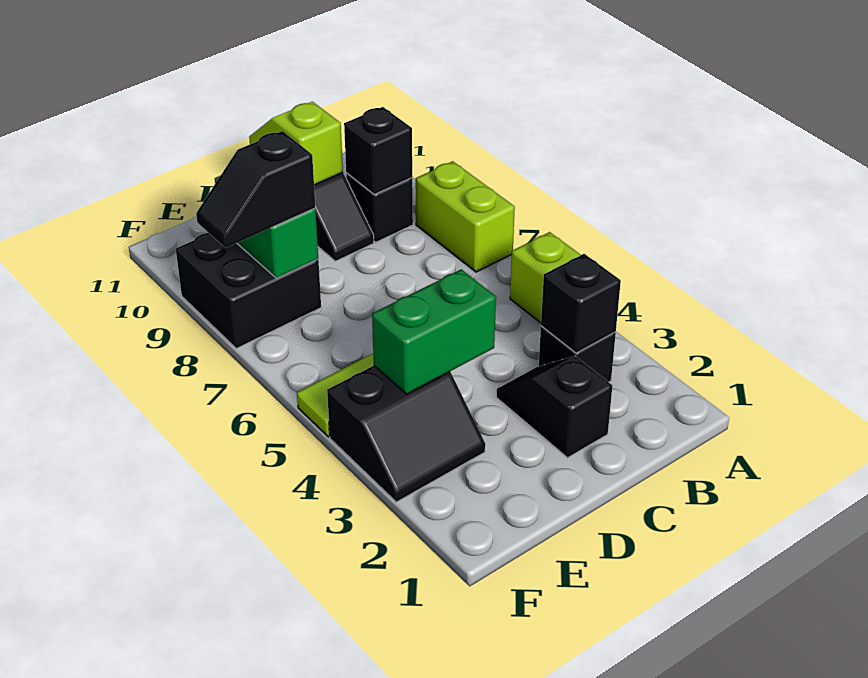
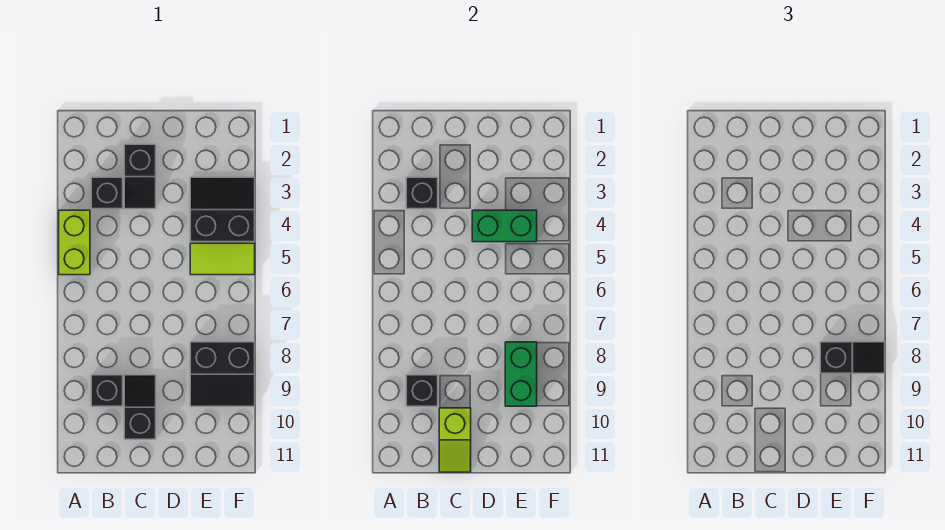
lime 1x2 brick [416,161,515,272] -> none
black 2x2 brick [176,233,321,348] -> black 2x2 slope [190,342,255,406]

